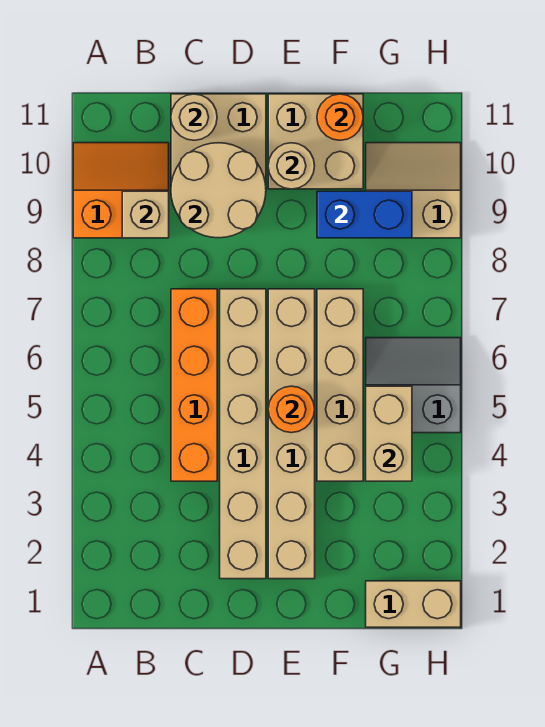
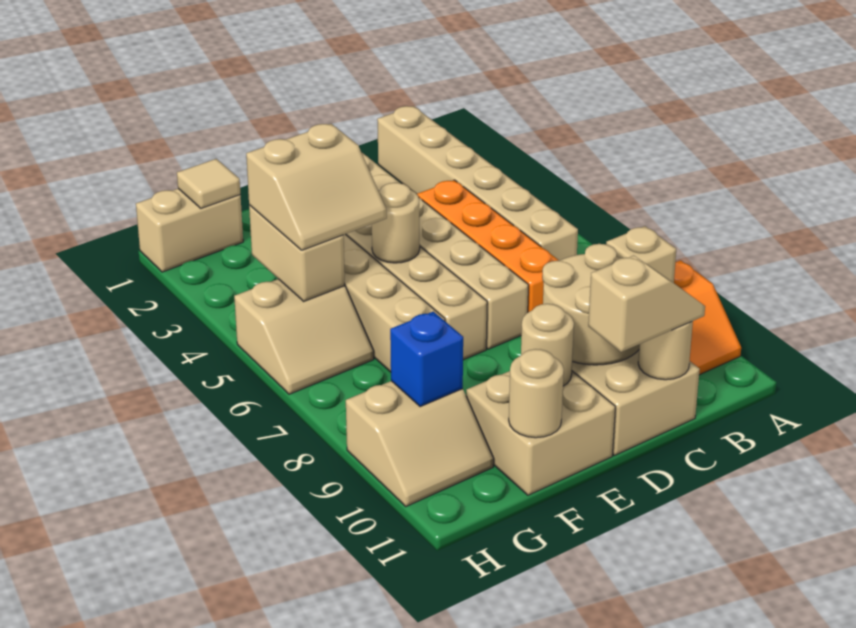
none -> tan 1x6 brick [377,106,578,261]
none -> tan 1x2 slope [588,256,705,352]
orange 1x1 round brick [268,386,315,433] -> tan 1x1 round brick [372,183,420,263]
none -> tan 2x2 slope [246,124,387,250]
blue 1x2 brick [317,191,412,238] -> blue 1x1 brick [390,312,463,407]
orange 1x1 round brick [317,94,363,140] -> tan 1x1 round brick [509,349,564,438]
none -> tan 1x1 tile [177,159,240,208]
grey 2x2 slope [366,338,461,433] -> tan 2x2 slope [234,279,374,394]

